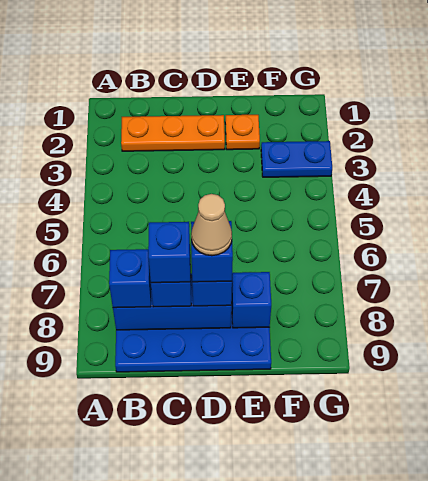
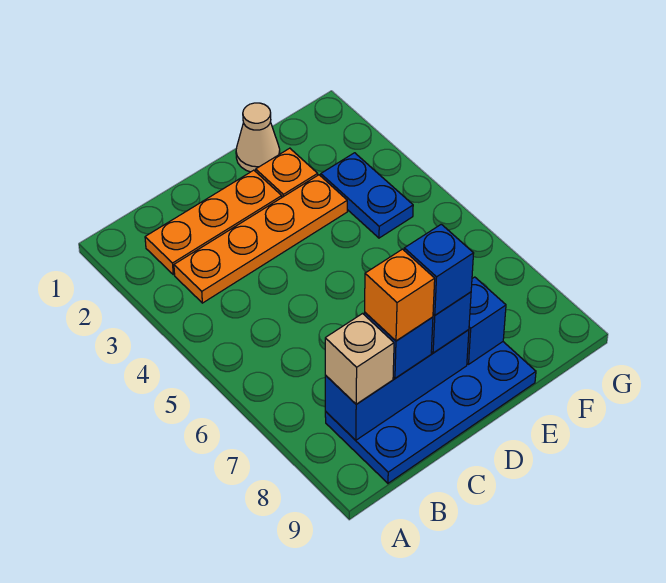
none -> orange 1x4 plate [174,175,347,303]
blue 1x1 brick [109,249,151,308] -> tan 1x1 brick [325,314,394,404]
blue 1x1 brick [148,222,190,283] -> orange 1x1 brick [365,249,435,341]
tan 1x1 cone [191,194,232,256] -> tan 1x1 cone moved to [236,103,280,172]
blue 1x2 plate [261,141,332,177] -> blue 1x2 plate turned to [321,153,413,238]

